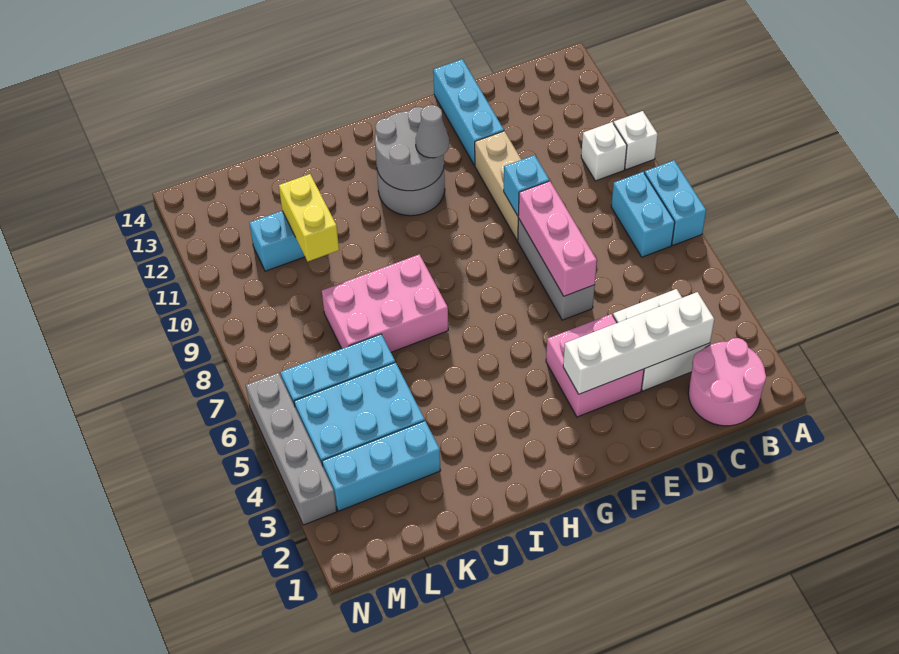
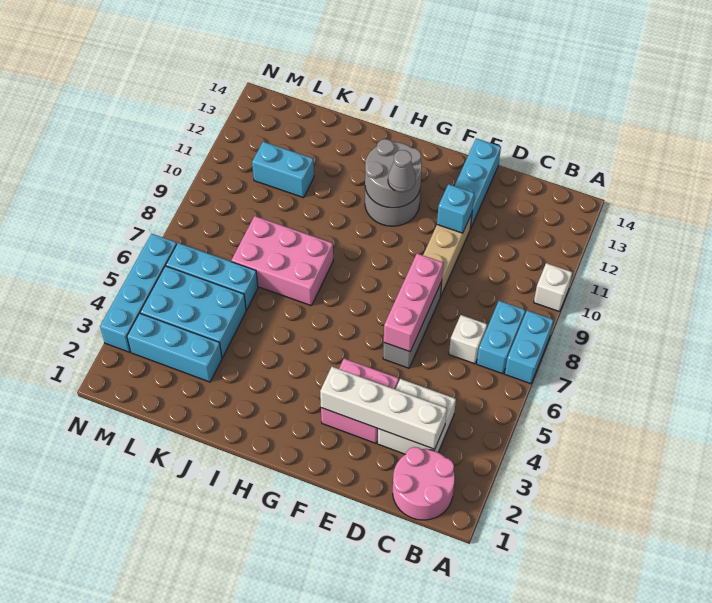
white 1x1 brick [581,122,627,181] -> white 1x1 brick moved to [449,315,487,364]
cyan 1x1 brick [504,155,549,216] -> cyan 1x1 brick moved to [437,184,474,233]
yellow 1x2 brick [279,174,339,261] -> none
grey 1x4 brick [246,373,337,525] -> cyan 1x4 brick [100,234,177,352]

